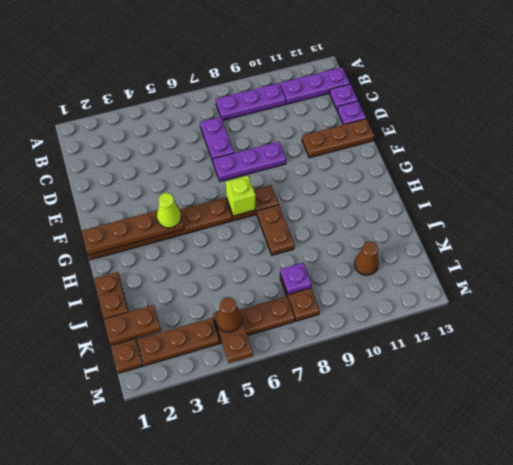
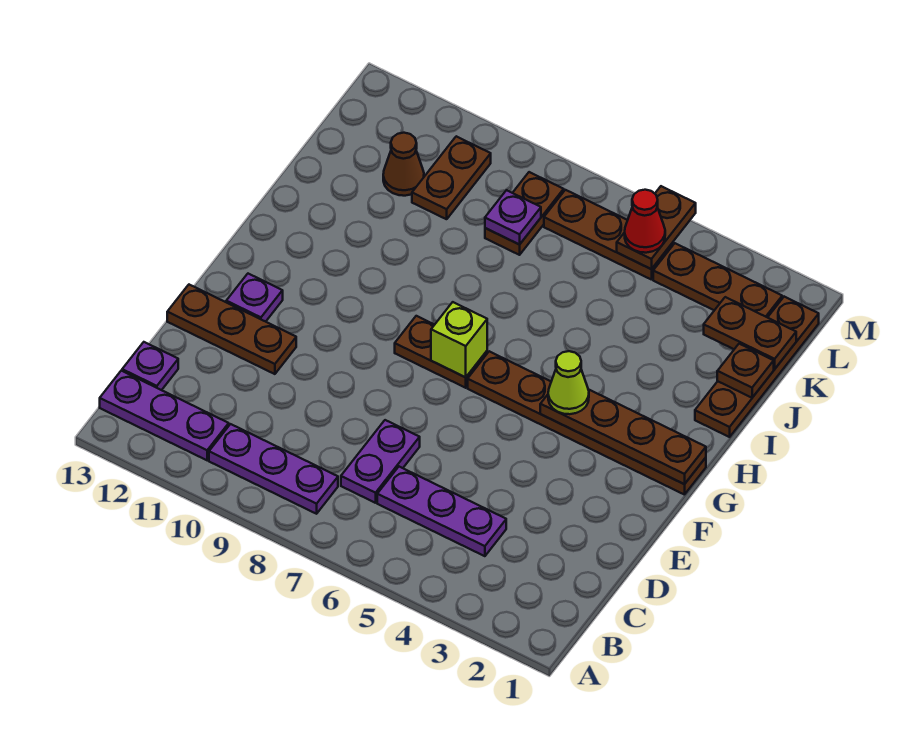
purple 1x1 plate [337,101,366,125] -> purple 1x1 plate moved to [226,274,283,322]
purple 1x3 plate [213,141,286,181] -> purple 1x3 plate moved to [377,467,506,556]
brown 1x2 plate [257,205,294,255] -> brown 1x2 plate moved to [412,136,491,219]
brown 1x1 cone [216,298,242,332] -> red 1x1 cone [625,190,665,253]

